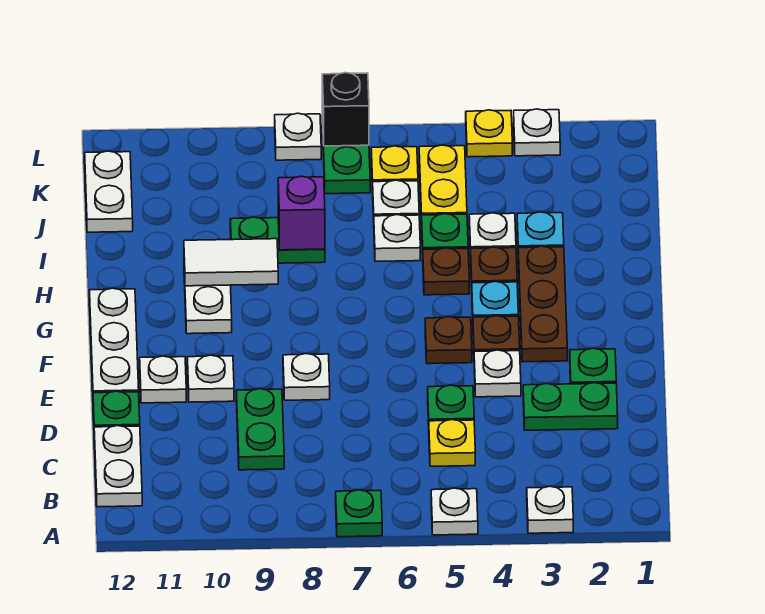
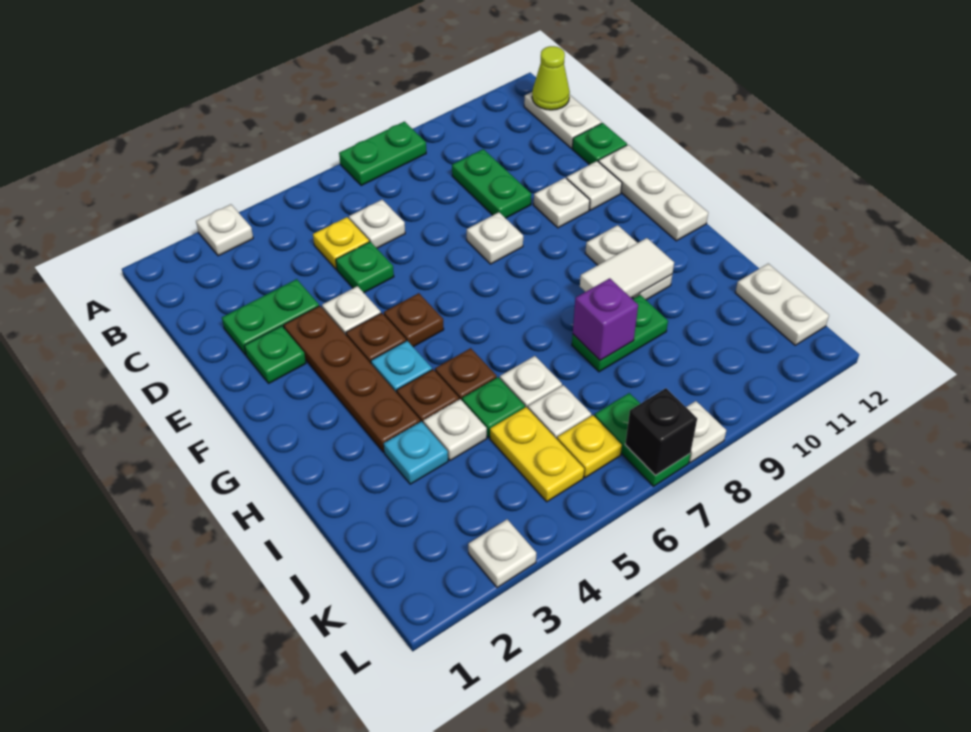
white 1x1 plate [431,488,478,535] -> white 1x1 plate moved to [349,200,405,248]
green 1x1 plate [336,490,382,537] -> green 1x2 plate [339,122,426,186]
none -> lime 1x1 cone [532,46,570,110]
brown 1x3 plate [518,246,567,362] -> brown 1x4 plate [284,306,420,452]
yellow 1x1 plate [466,110,512,157] -> none

